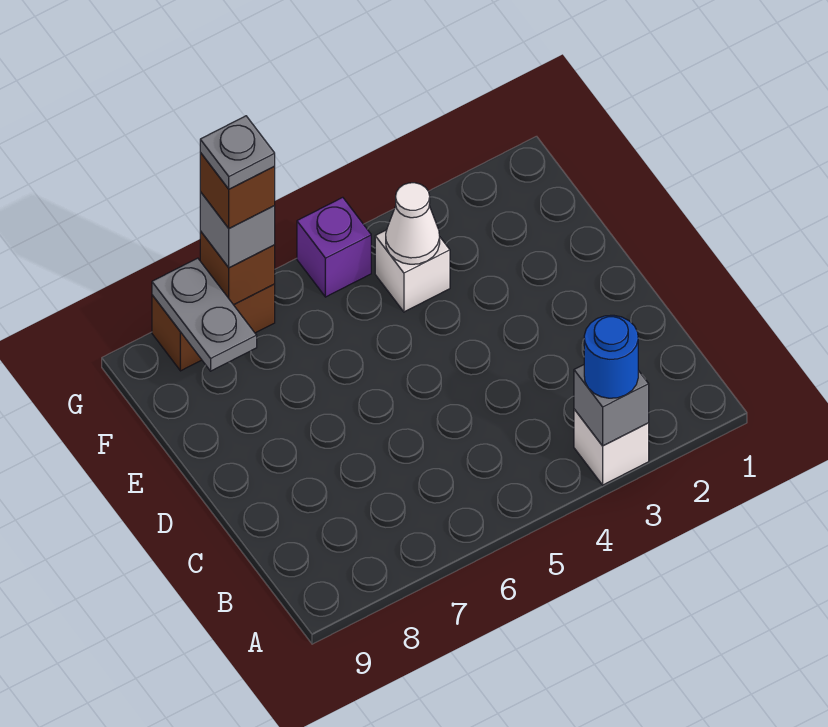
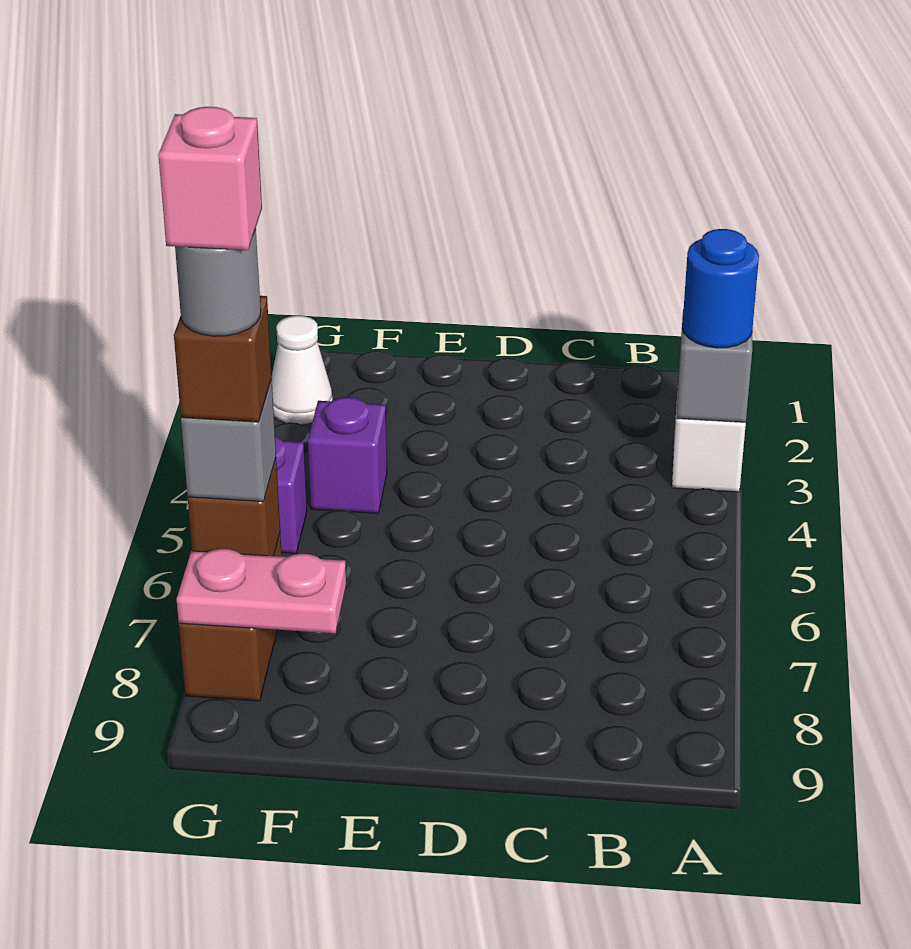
white 1x1 brick [375,230,450,312] -> purple 1x1 brick [308,397,387,513]
white 1x1 cone [386,183,440,264] -> white 1x1 cone moved to [271,316,332,424]
grey 1x2 plate [152,258,257,371] -> pink 1x2 plate [177,549,346,633]
grey 1x1 plate [200,116,275,189] -> grey 1x1 round brick [175,229,261,336]
none -> pink 1x1 brick [158,107,262,250]

